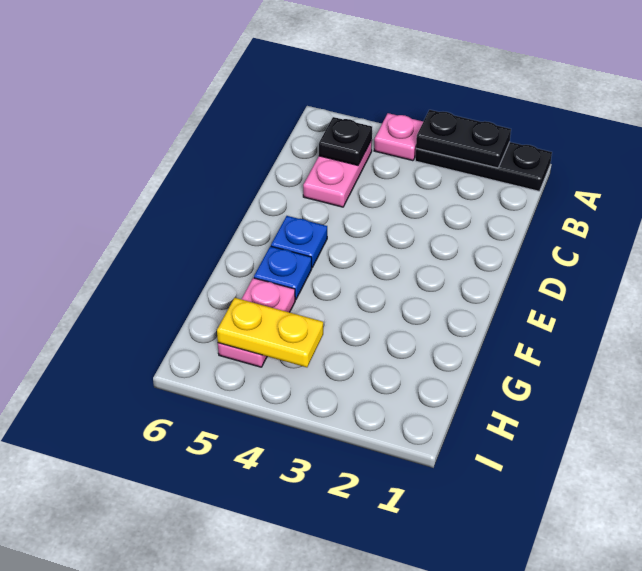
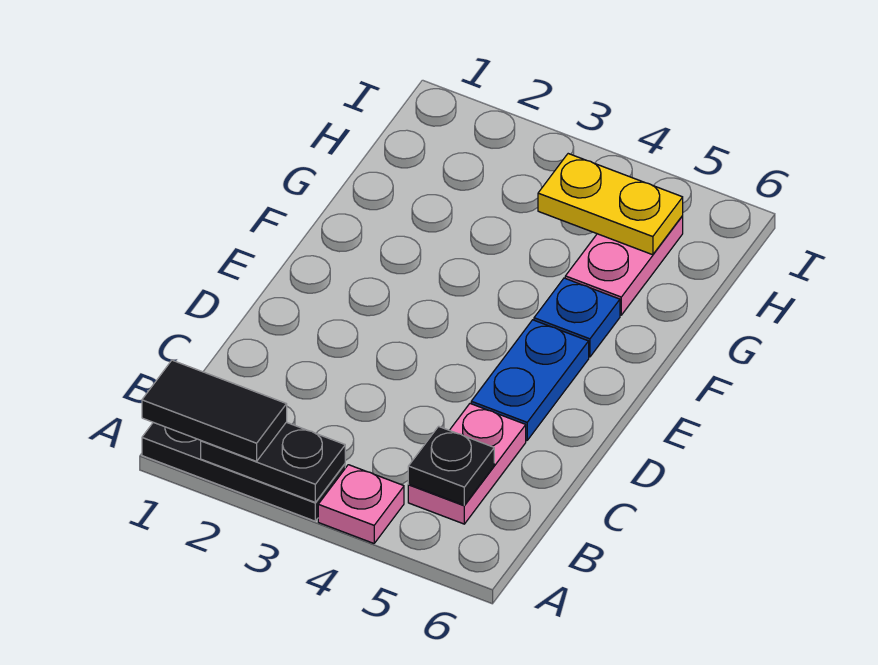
none -> black 1x2 tile [142,360,287,461]
blue 1x1 plate [271,216,327,267] -> blue 1x2 plate [471,320,589,440]

